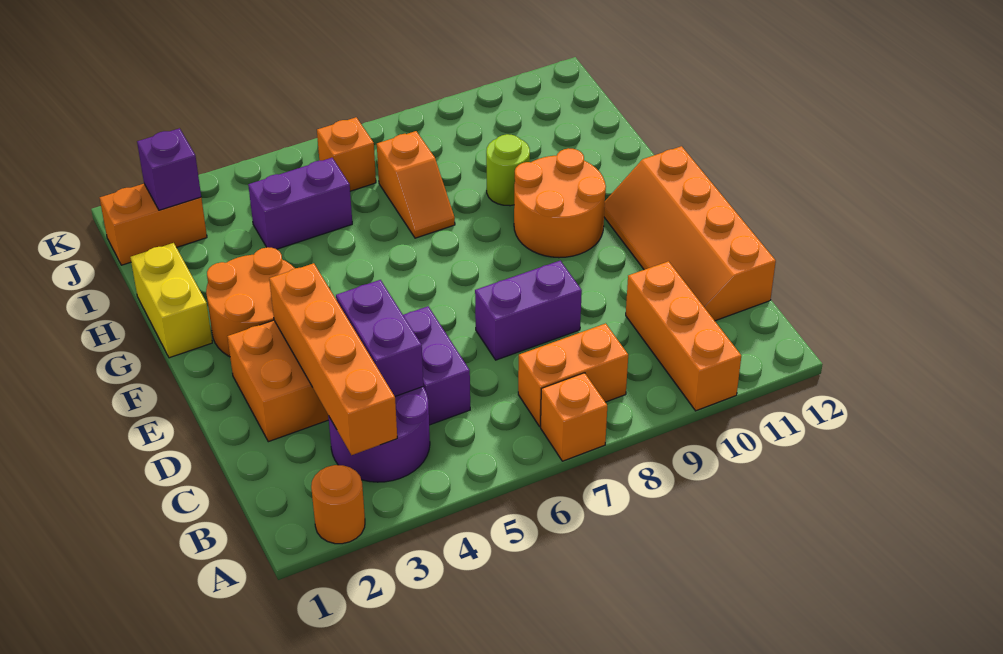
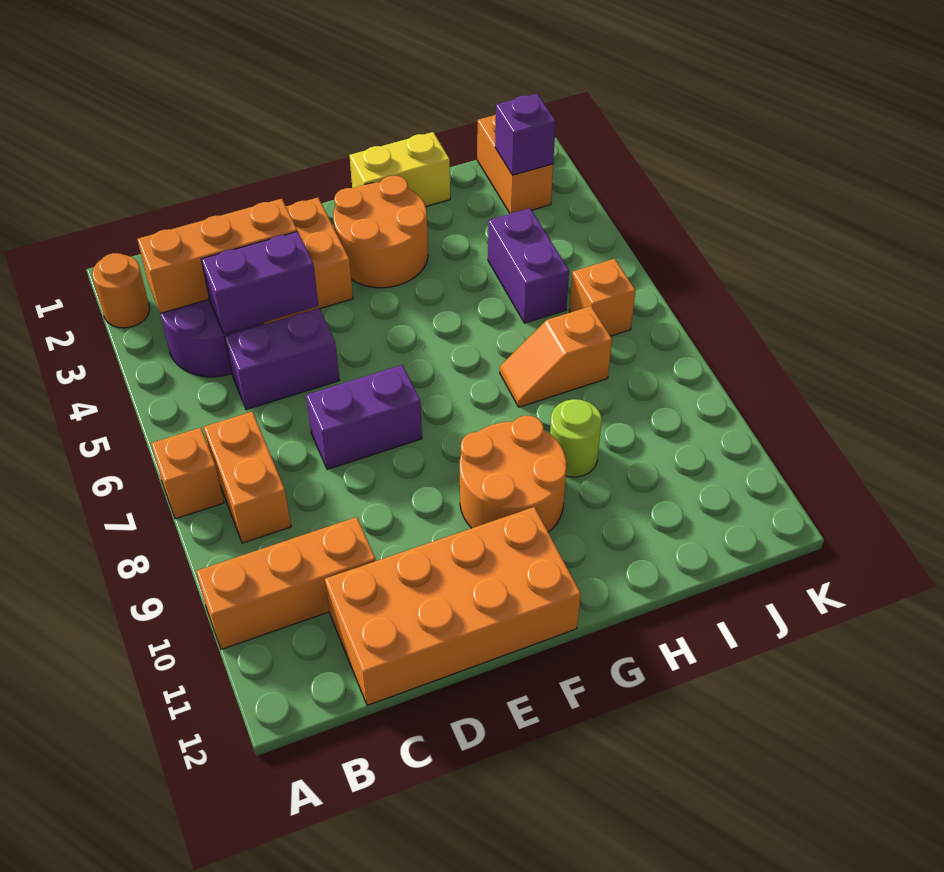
orange 1x4 brick [269,263,397,455] -> orange 1x3 brick [137,199,297,313]
orange 2x4 slope [604,146,776,321] -> orange 2x4 brick [325,507,581,705]
purple 1x2 brick [475,261,582,360] -> purple 1x2 brick turned to [306,365,422,470]

